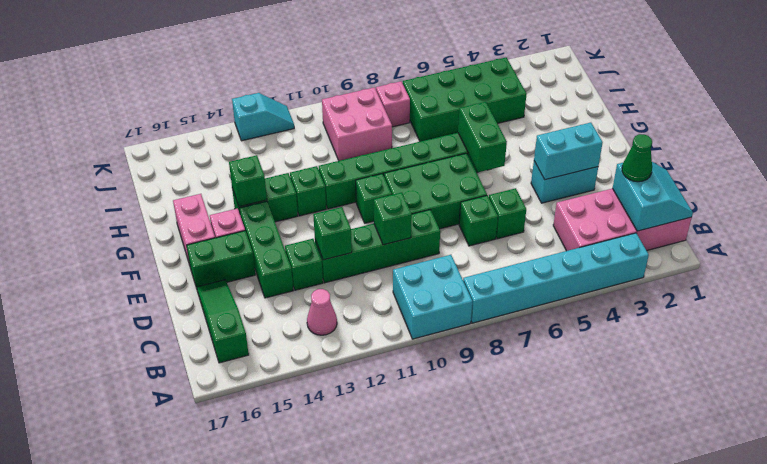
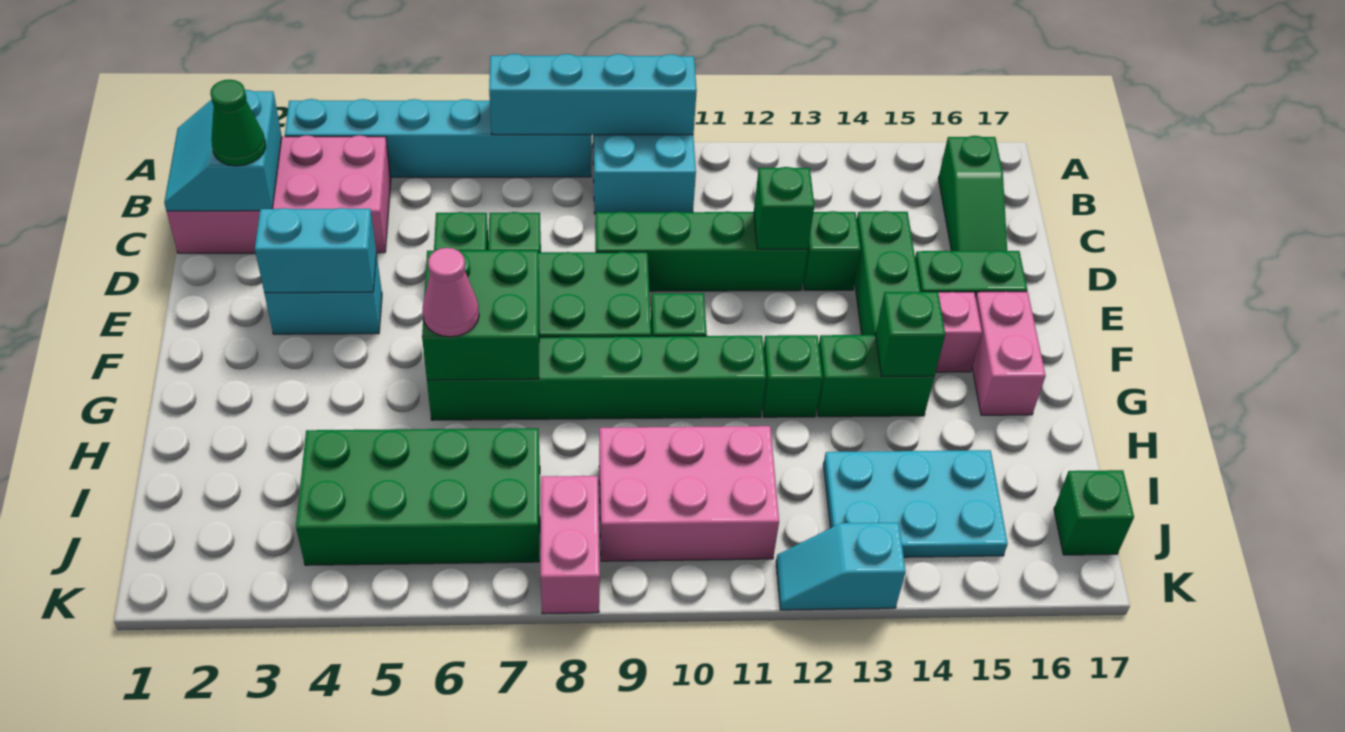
none -> cyan 1x4 brick [489,54,697,135]
pink 1x1 cone [307,289,337,335] -> pink 1x1 cone moved to [422,248,479,337]
green 1x1 brick [374,192,412,245] -> green 1x1 brick moved to [1054,470,1134,555]
green 1x2 brick [458,102,507,172] -> green 2x2 brick [422,250,539,380]
pink 2x2 brick [322,87,392,161] -> pink 2x3 brick [599,426,779,561]
none -> cyan 2x3 plate [823,450,1008,557]
pink 1x1 brick [376,81,410,127] -> pink 1x2 brick [541,476,600,614]

